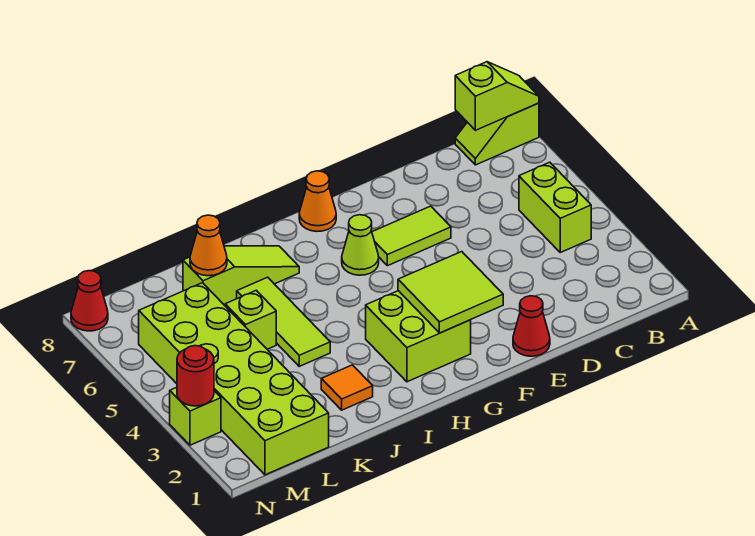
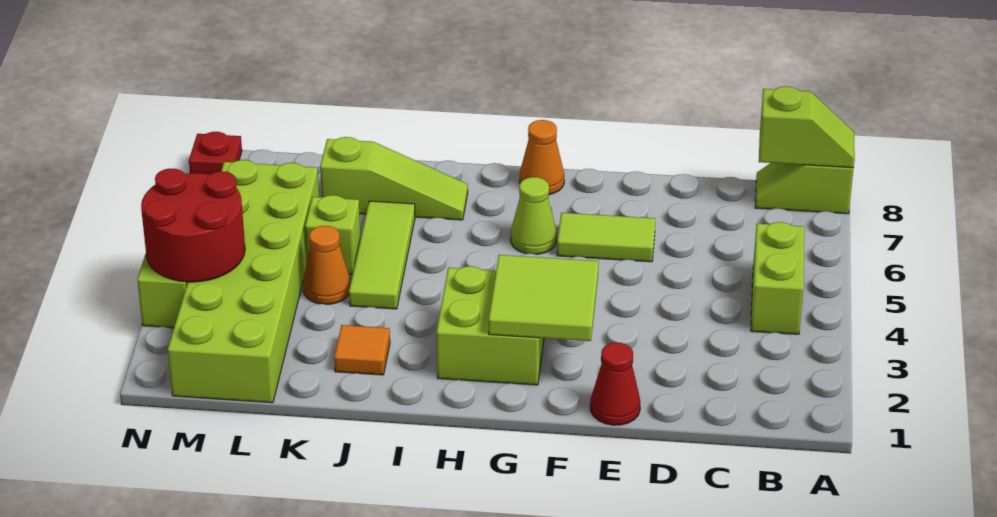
orange 1x1 cone [190,215,227,276] -> orange 1x1 cone moved to [303,226,350,304]
red 1x1 round brick [177,346,214,406] -> red 2x2 round brick [141,168,245,282]
red 1x1 cone [71,271,108,331] -> red 1x1 plate [189,132,242,174]

